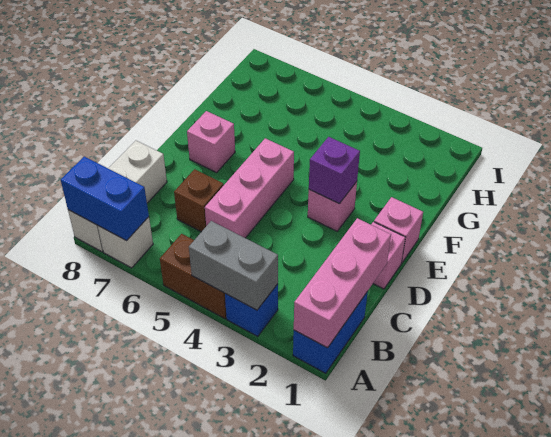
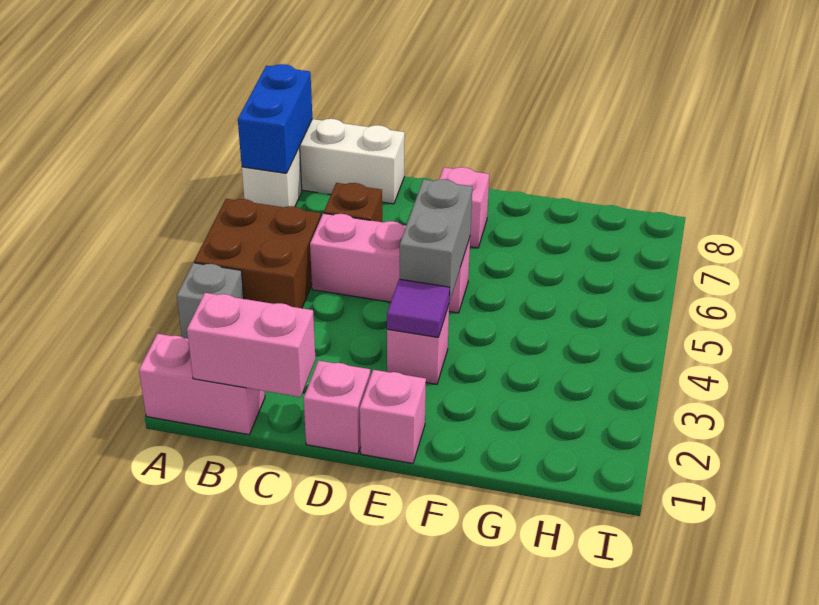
blue 1x2 brick [293,292,368,373] -> pink 1x2 brick [139,334,265,435]
pink 1x3 brick [294,218,391,348] -> pink 1x2 brick [187,293,315,397]
blue 1x1 brick [225,284,278,336] -> grey 1x1 brick [177,263,244,339]
grey 1x2 brick [189,221,278,310] -> grey 1x2 brick moved to [400,179,472,301]
brown 1x2 brick [160,234,226,319] -> brown 2x2 brick [194,199,321,308]
purple 1x1 brick [309,137,360,204] -> purple 1x1 tile [387,279,450,337]

